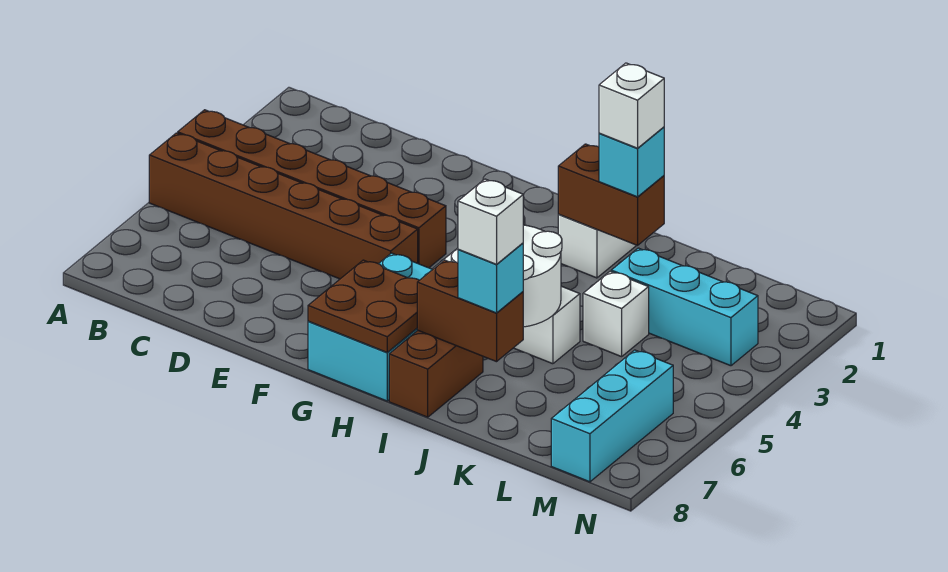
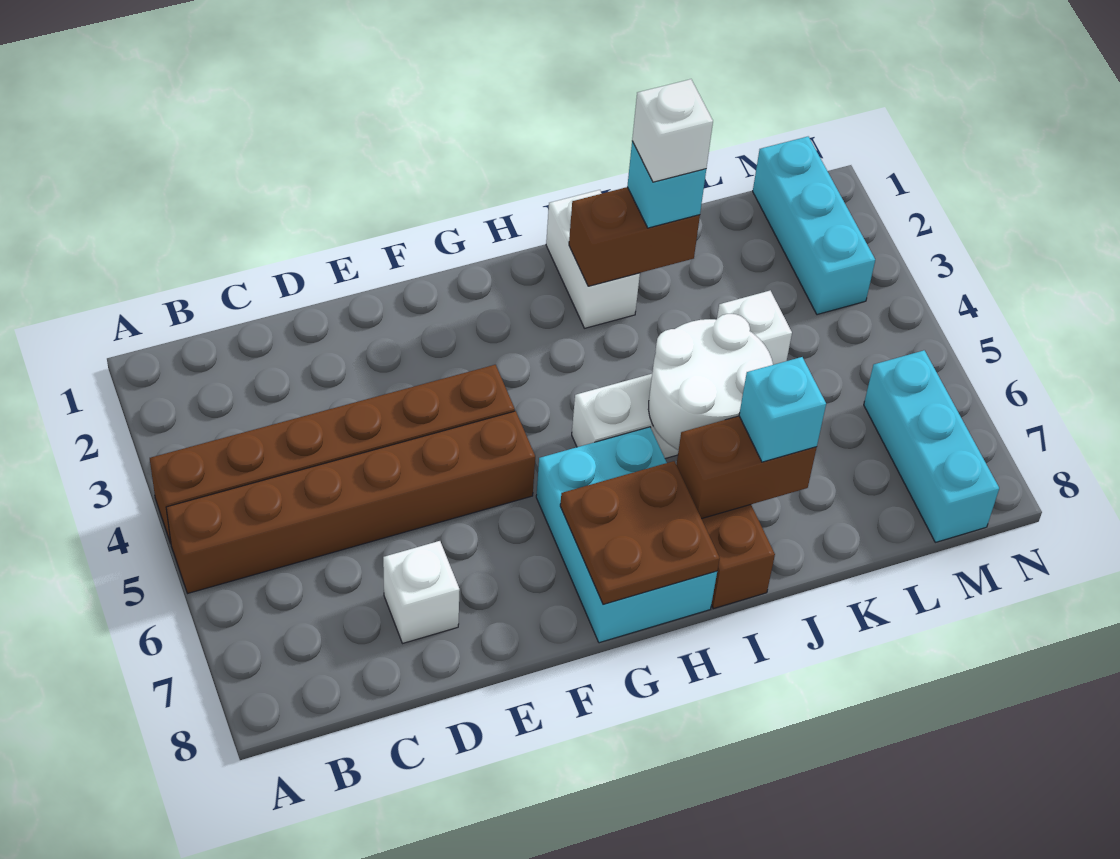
white 1x1 brick [458,179,523,264] -> white 1x1 brick moved to [383,541,460,643]
cyan 1x3 brick [611,248,758,366] -> cyan 1x3 brick turned to [753,137,875,315]

